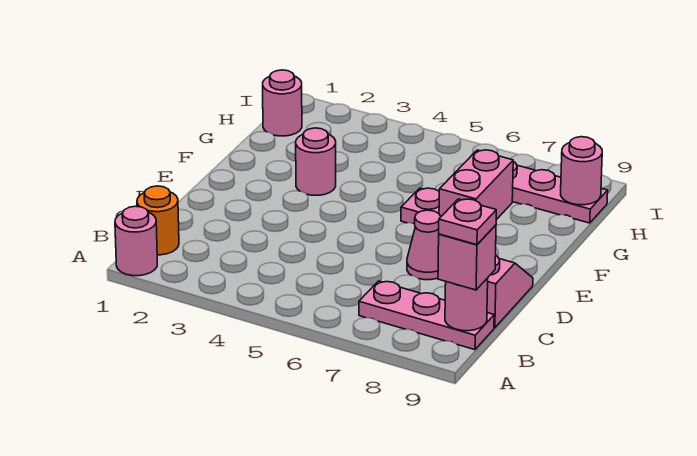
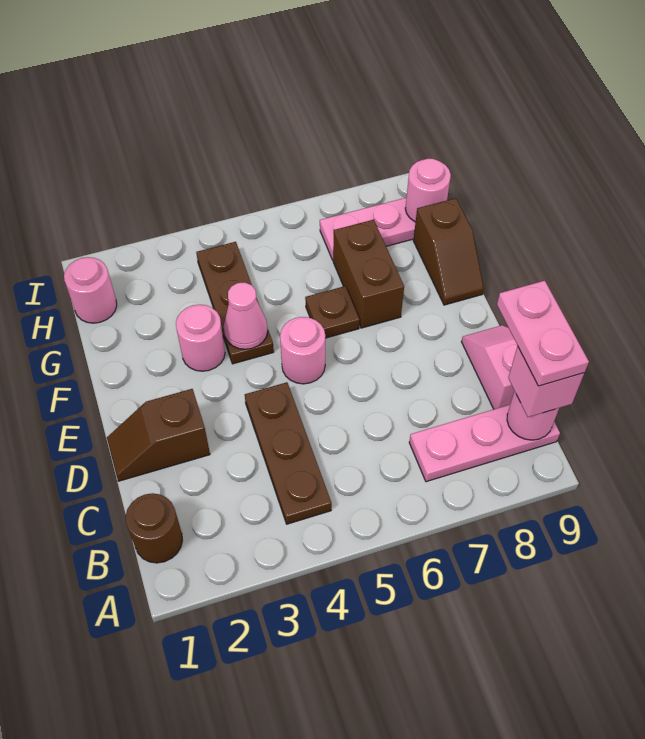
pink 1x1 round brick [115,206,157,276] -> pink 1x1 round brick moved to [280,317,325,384]
orange 1x1 round brick [137,186,179,255] -> brown 1x1 round brick [125,493,182,563]
none -> brown 1x3 plate [245,382,332,524]
pink 1x1 plate [439,199,496,245] -> pink 1x2 plate [497,281,589,386]
none -> brown 1x2 slope [107,389,210,481]
pink 1x1 cone [407,210,441,280] -> pink 1x1 cone moved to [224,283,268,349]
none -> brown 1x3 plate [196,242,274,364]
pink 1x1 plate [401,188,439,224] -> brown 1x1 plate [305,286,360,338]
pink 1x2 brick [439,150,513,220] -> brown 1x2 brick [333,220,404,328]
none -> brown 1x2 slope [413,198,484,305]

